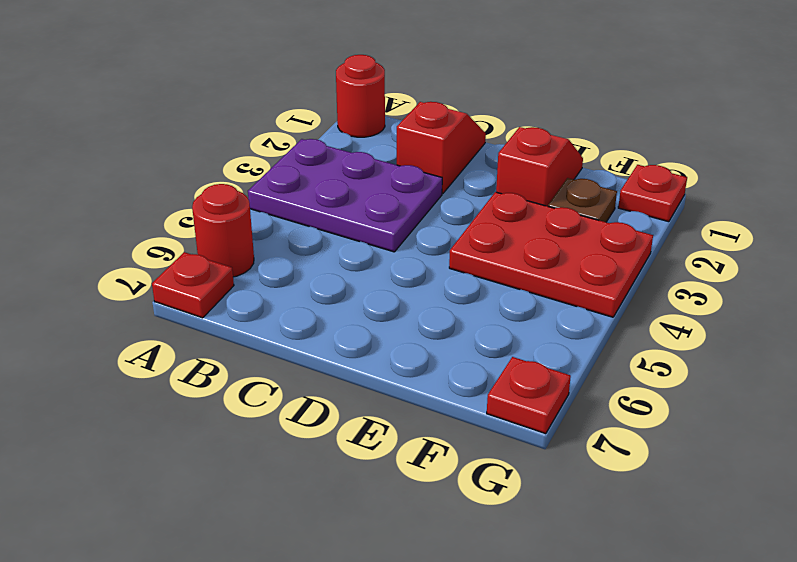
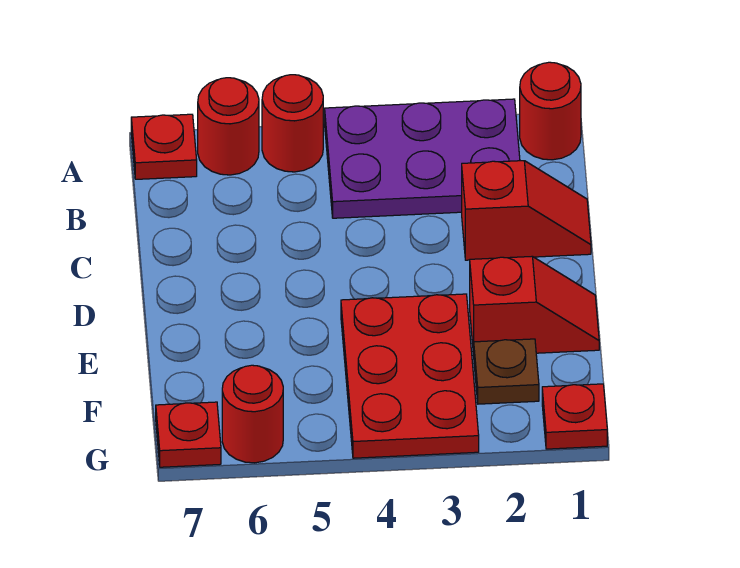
purple 2x3 plate [248,139,442,252] -> purple 2x3 plate turned to [325,99,520,218]
none -> red 1x1 round brick [262,75,323,172]
none -> red 1x1 round brick [222,365,283,463]

